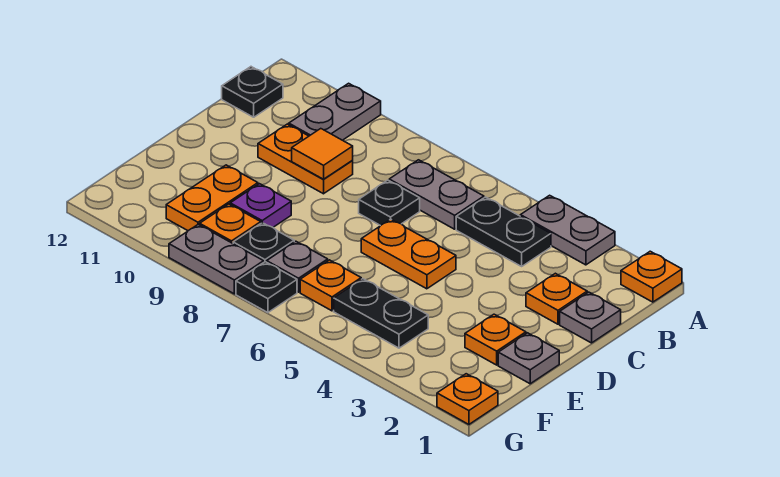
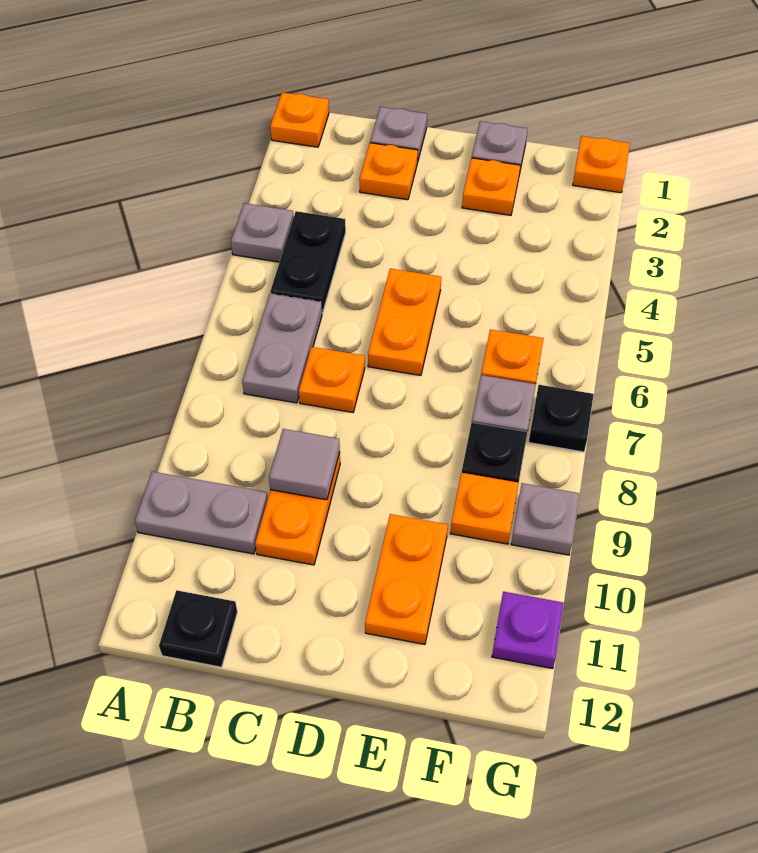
grey 1x2 plate [520,195,615,265] -> grey 1x1 plate [231,203,294,262]
black 1x1 plate [359,180,420,226] -> orange 1x1 plate [299,347,365,412]
orange 1x1 tile [292,129,353,179] -> grey 1x1 tile [269,429,340,500]
purple 1x1 plate [230,184,291,227] -> purple 1x1 plate moved to [492,592,564,669]
orange 1x2 plate [166,165,258,231] -> orange 1x2 plate turned to [365,514,448,644]
black 1x2 plate [334,279,428,348] -> none
grey 1x2 plate [169,224,264,294] -> grey 1x1 plate [511,483,579,555]

